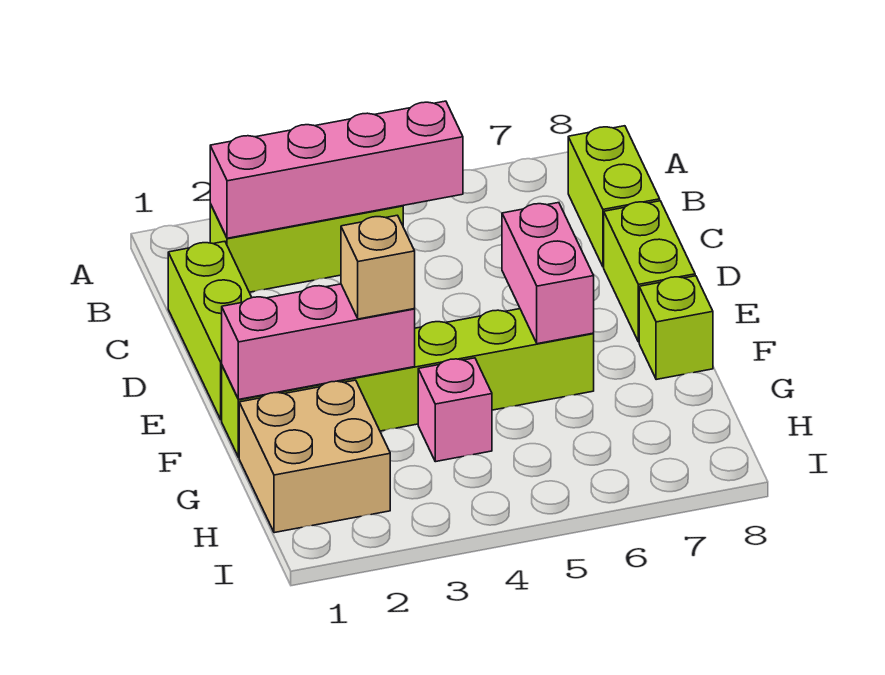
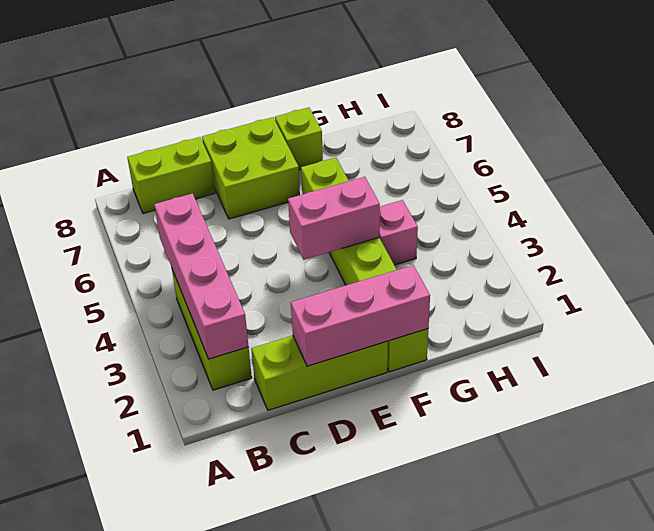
lime 1x2 brick [604,201,695,342] -> lime 2x2 brick [202,117,300,219]
pink 1x2 brick [502,203,594,344] -> pink 1x2 brick moved to [288,177,380,260]
pink 1x3 brick [222,284,415,400] -> pink 1x3 brick turned to [291,265,430,366]
tan 1x1 brick [341,215,415,319] -> none
tan 2x2 brick [239,380,390,533] -> none

